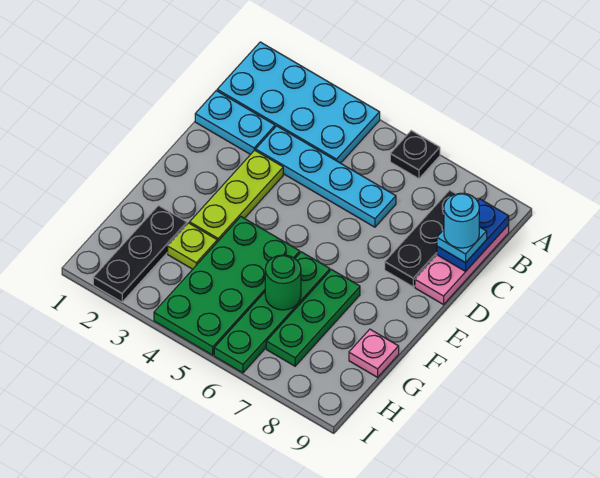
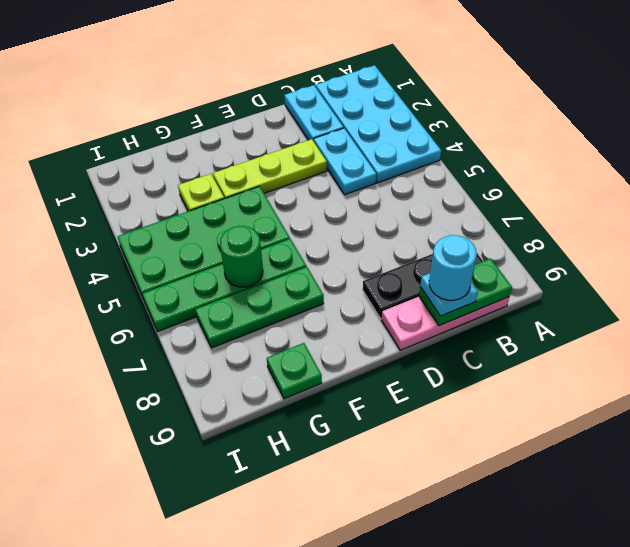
black 1x1 plate [390,131,440,179] -> none
blue 1x2 plate [437,199,509,271] -> green 1x2 plate [419,259,512,326]
cyan 1x4 plate [256,126,396,227] -> cyan 1x2 plate [314,128,376,195]
black 1x3 plate [93,206,187,302] -> none
pink 1x1 plate [349,329,399,377] -> green 1x1 plate [267,343,322,399]

